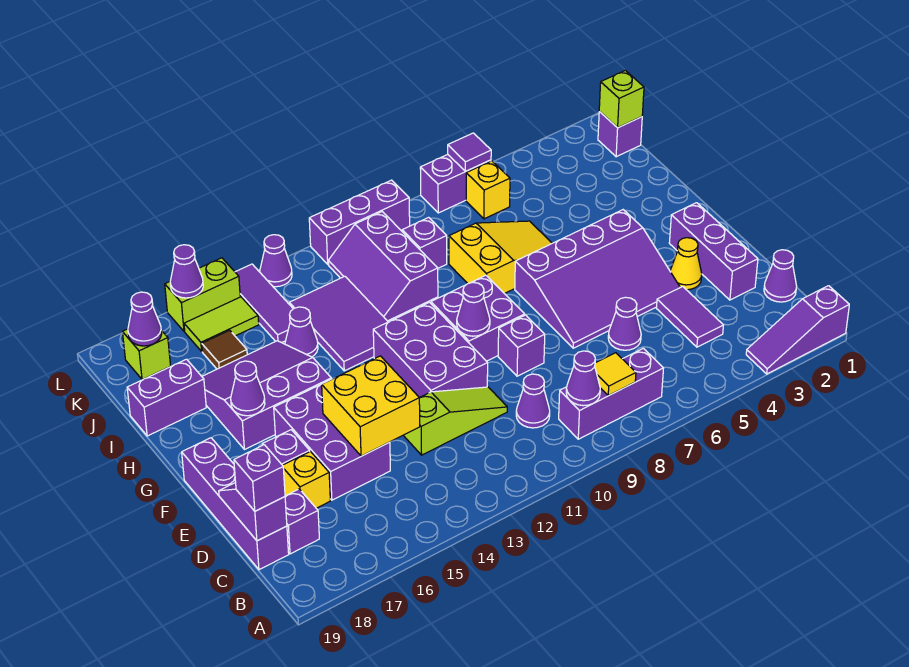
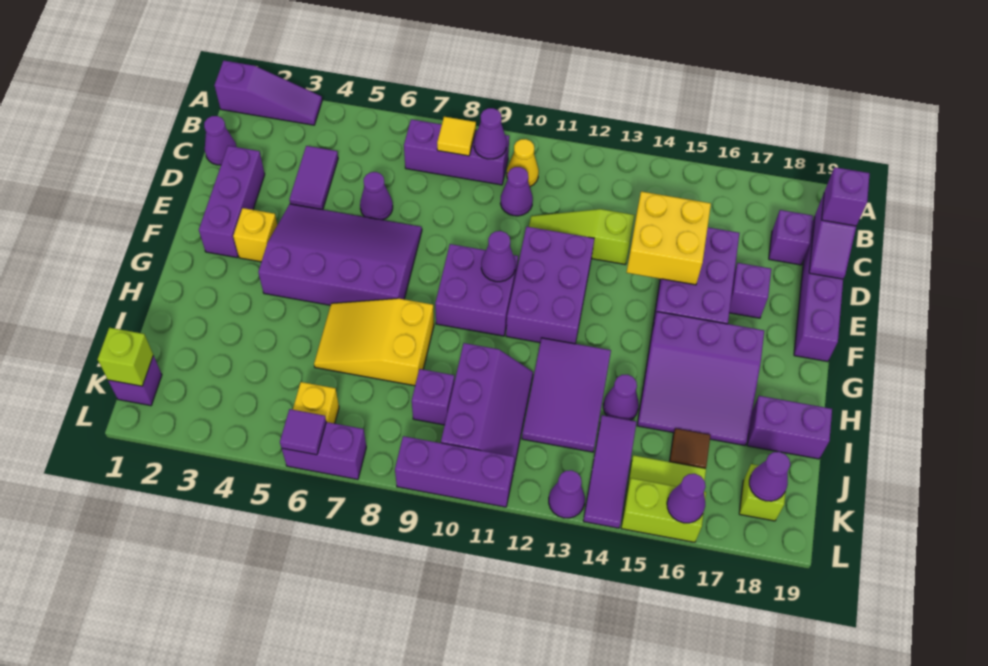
yellow 1x1 brick [283,452,330,508] -> yellow 1x1 brick moved to [233,208,277,262]
yellow 1x1 cone [670,238,702,290] -> yellow 1x1 cone moved to [507,139,539,187]
purple 1x1 brick [498,315,545,376] -> none
purple 1x1 cone [231,361,265,416] -> none

